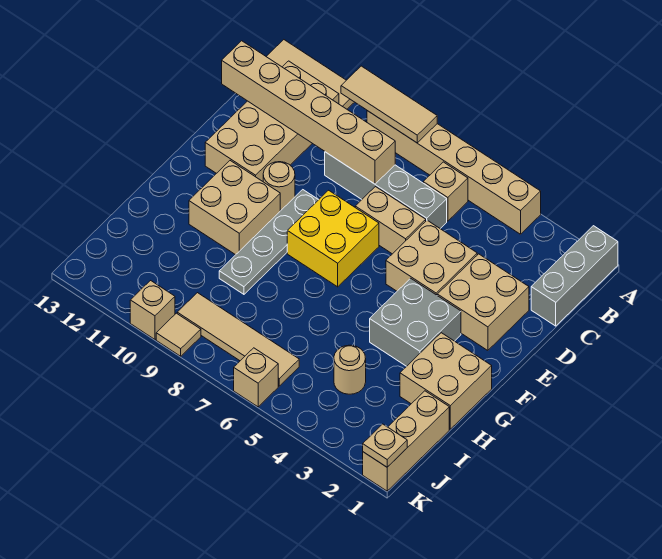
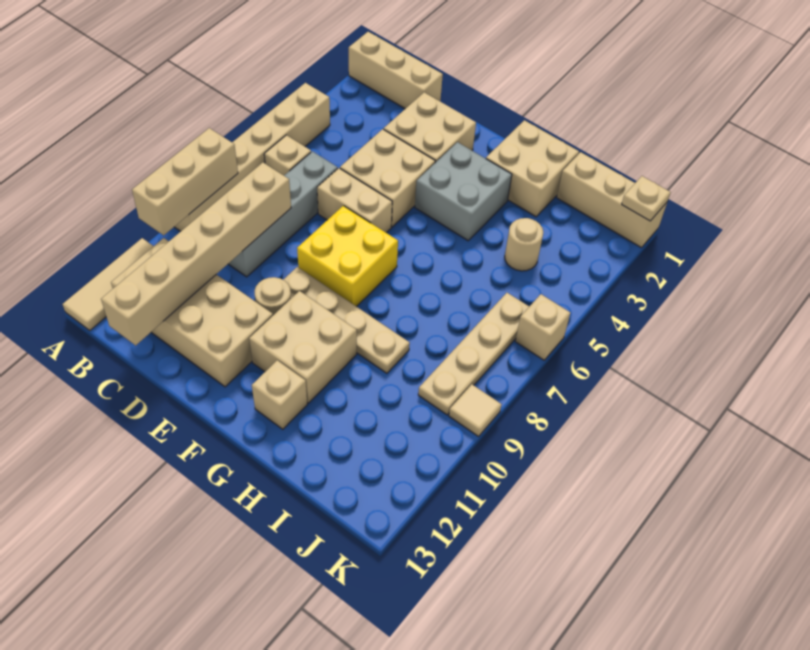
grey 1x3 brick [531,226,618,326] -> tan 1x3 brick [349,32,443,109]
tan 1x3 tile [341,66,437,143] -> tan 1x3 brick [132,128,238,235]
tan 1x2 brick [355,187,426,254] -> tan 1x2 brick turned to [317,168,392,233]
grey 1x4 plate [219,190,318,294] -> tan 1x4 plate [283,267,410,373]
tan 1x4 tile [177,293,299,386] -> tan 1x4 plate [418,293,529,415]
tan 1x1 brick [130,281,175,339] -> tan 1x1 brick moved to [252,360,307,429]

